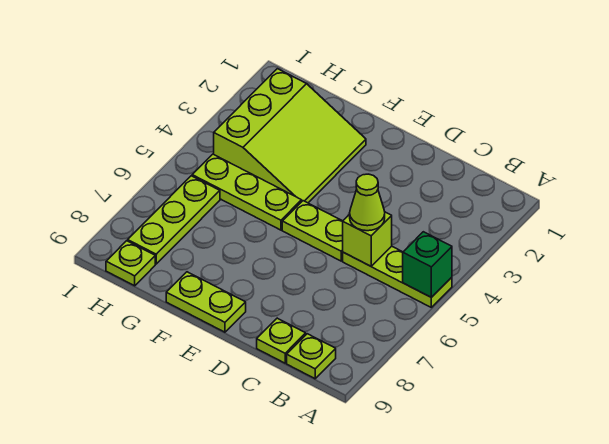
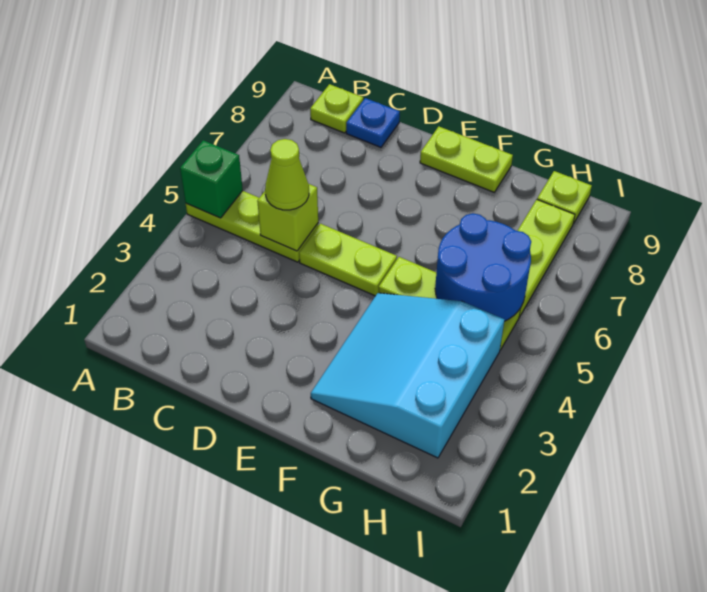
lime 1x1 plate [257,318,306,363] -> blue 1x1 plate [346,98,400,147]
lime 3x3 slope [214,69,366,203] -> cyan 3x3 slope [311,293,505,458]
none -> blue 2x2 round brick [435,213,531,321]

